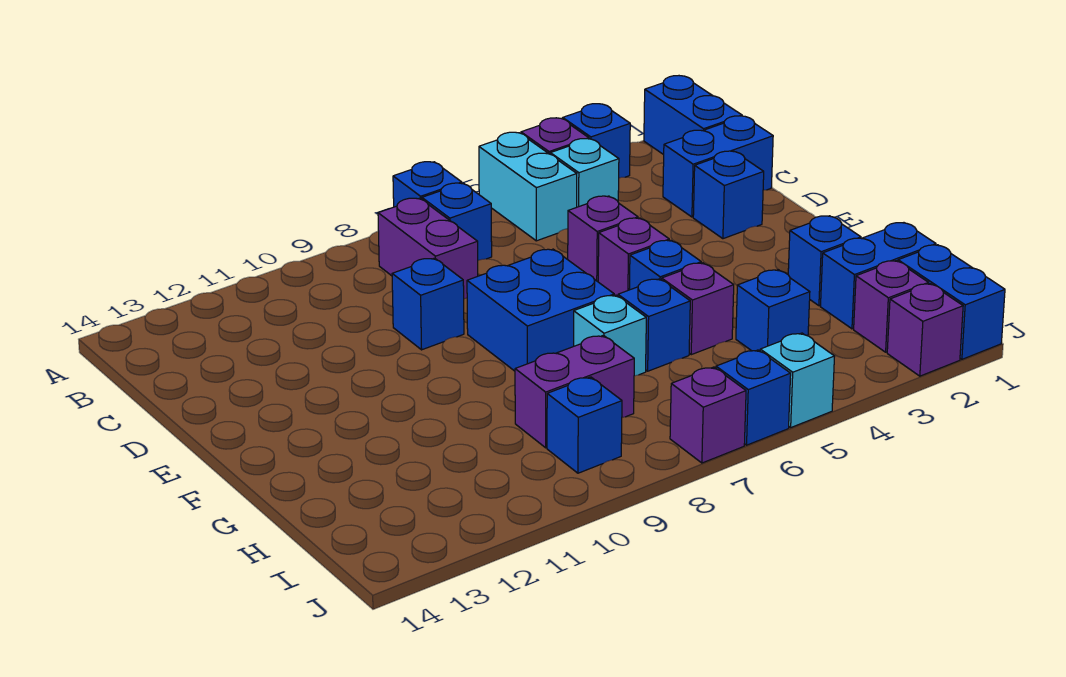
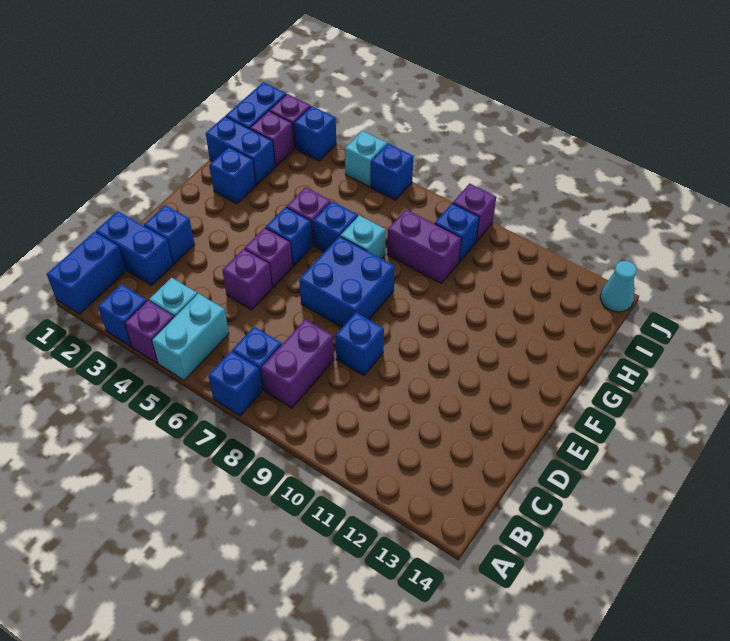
blue 1x1 brick [736,270,810,351] -> blue 1x1 brick moved to [294,106,336,161]
purple 1x1 brick [670,367,746,463] -> purple 1x1 brick moved to [453,183,496,242]
none -> cyan 1x1 cone [600,261,637,312]

